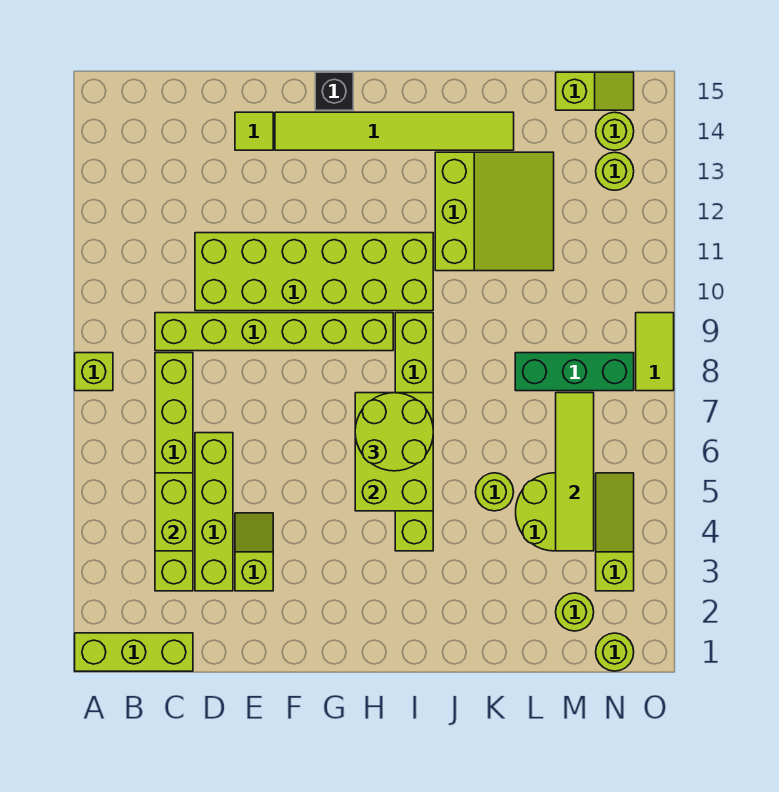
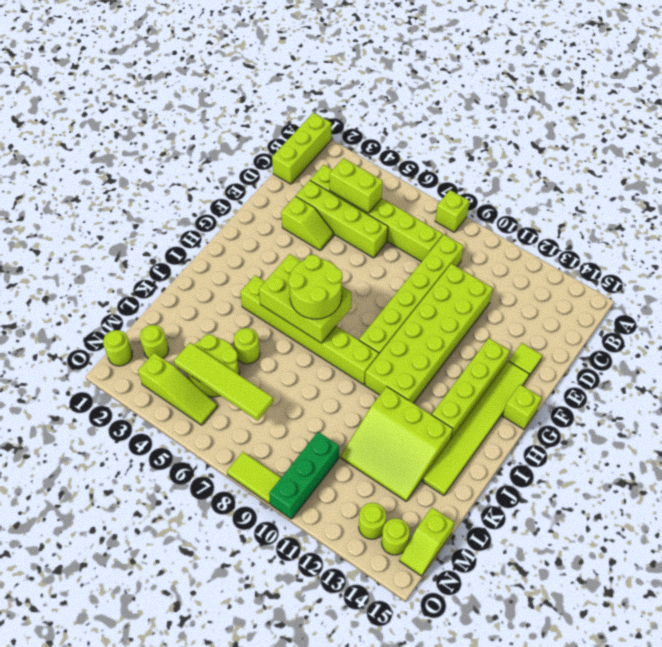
none -> lime 1x4 brick [432,338,510,439]
black 1x1 brick [315,72,353,110] -> lime 1x1 brick [503,384,542,429]
green 1x3 brick [515,353,634,391] -> green 1x3 brick moved to [269,432,339,519]

